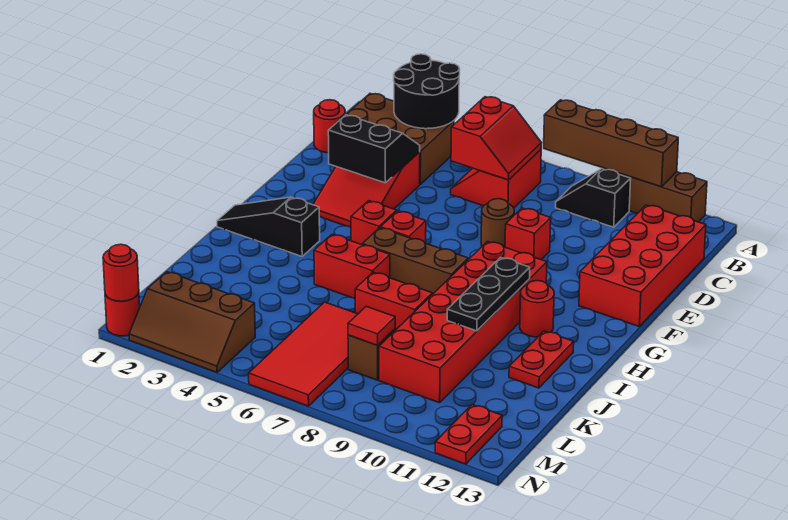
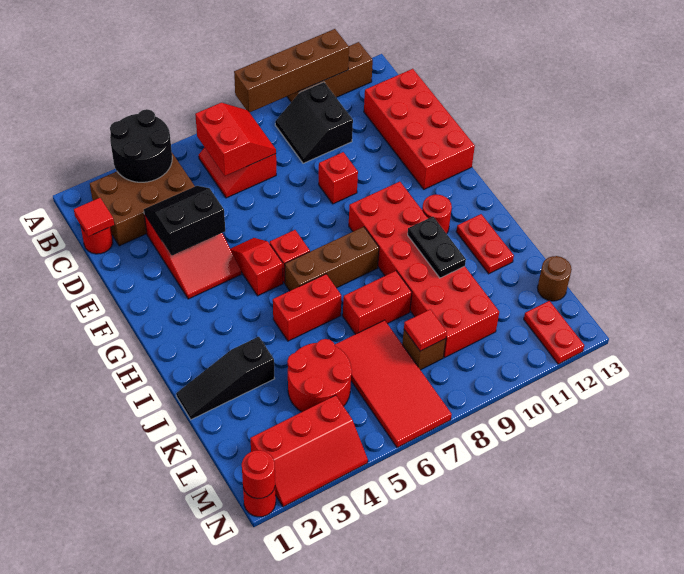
black 1x2 slope [556,169,631,227] -> black 2x2 slope [275,82,353,163]
none -> red 1x1 tile [74,198,114,237]
brown 1x1 round brick [481,199,514,247] -> brown 1x1 round brick moved to [537,256,572,301]
black 1x3 slope [217,197,320,256] -> black 1x3 slope moved to [176,337,275,420]
black 1x3 plate [447,257,530,331] -> black 1x2 plate [408,217,466,278]
none -> red 2x2 round brick [287,339,352,412]
brown 2x3 slope [129,272,255,372] -> red 2x3 slope [250,395,368,507]

